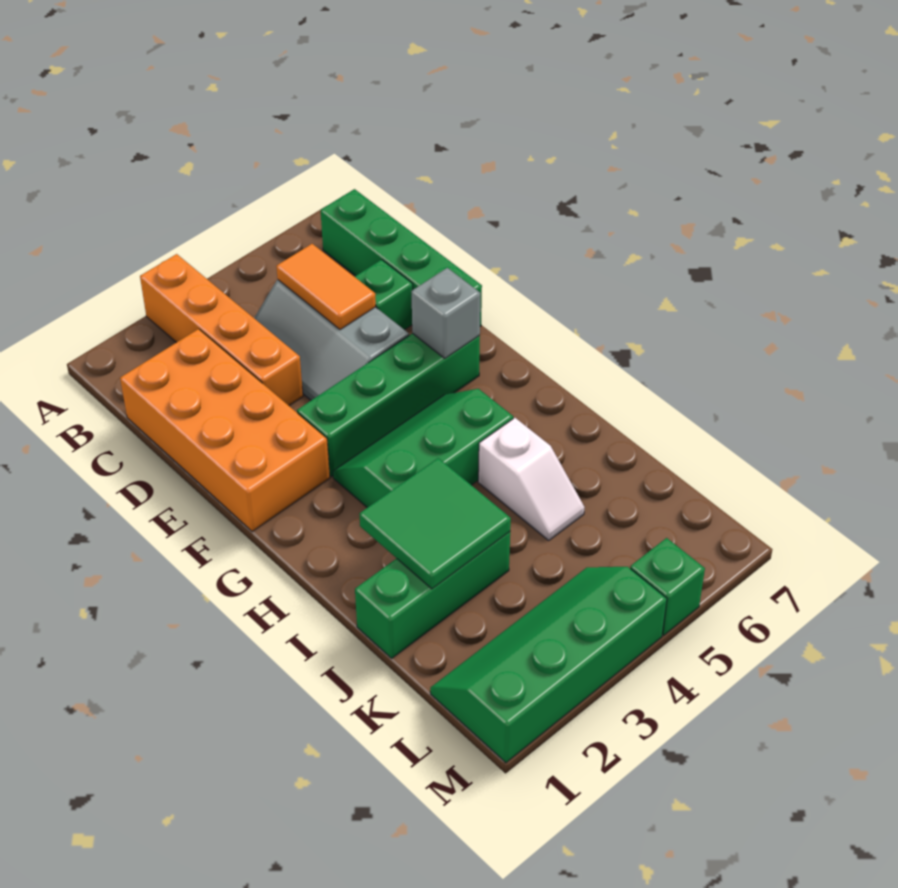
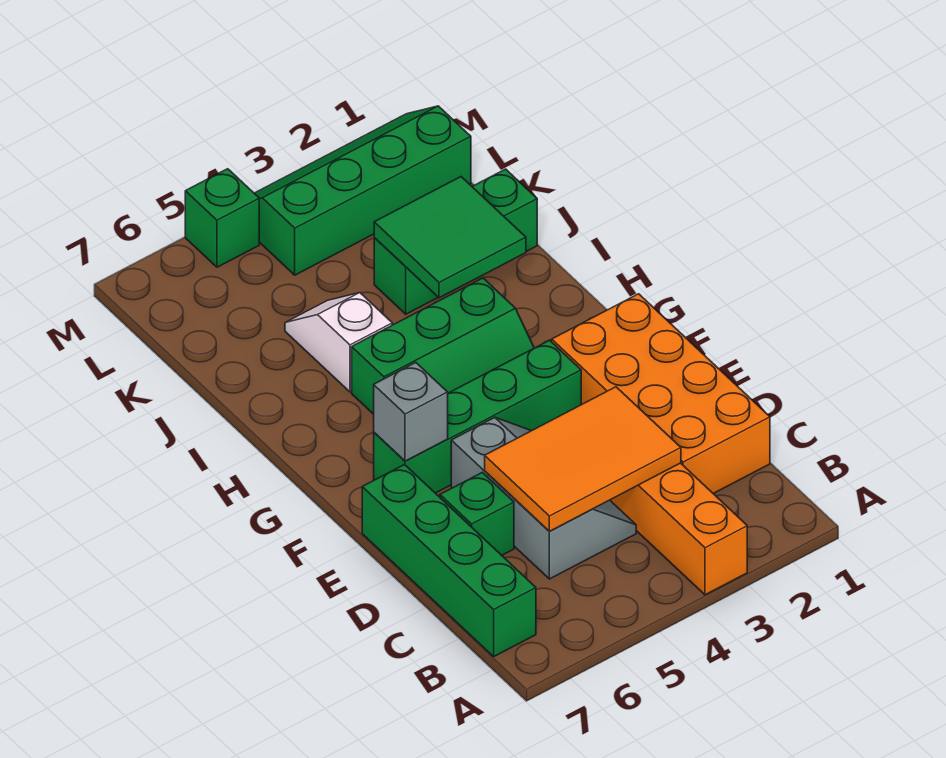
orange 1x2 tile [276,244,376,330] -> orange 2x3 tile [485,387,681,532]
green 2x4 slope [430,567,667,763] -> green 2x4 slope turned to [254,106,471,275]

